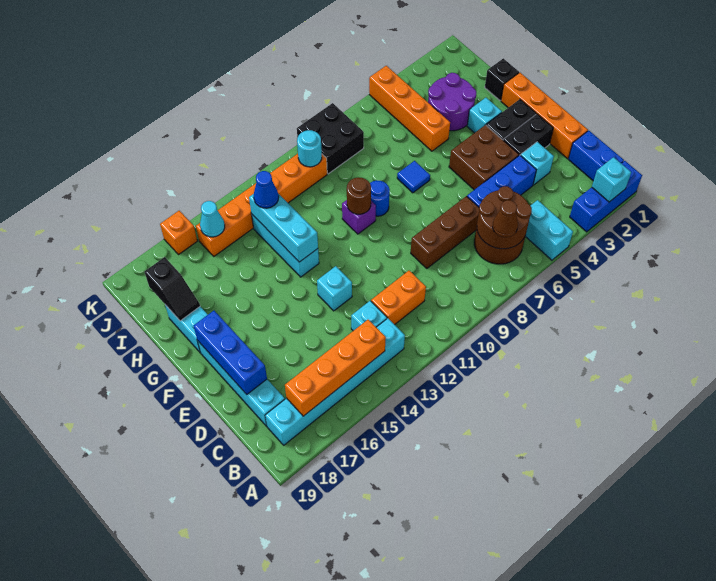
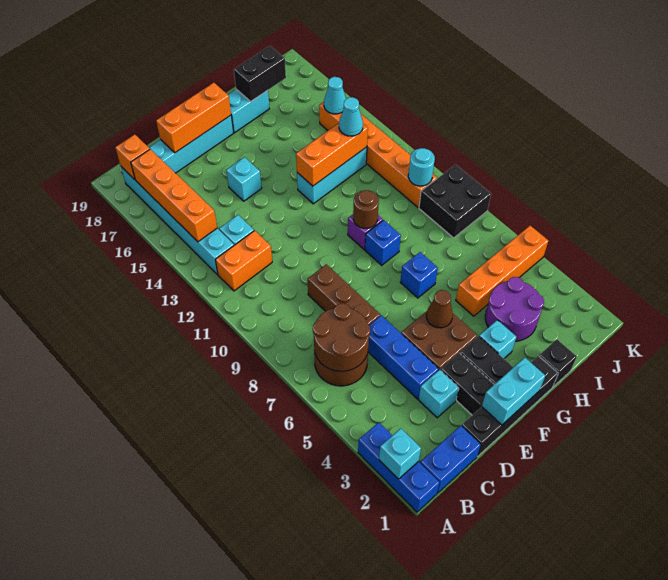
cyan 1x2 brick [525,200,573,260] -> cyan 1x2 brick moved to [482,358,545,425]
brown 1x1 cone [493,200,518,237] -> brown 1x1 cone moved to [426,290,453,328]
orange 1x2 brick [371,271,426,325] -> orange 1x2 brick turned to [215,231,272,291]
orange 1x4 brick [501,73,588,158] -> black 1x4 brick [461,356,558,456]
blue 1x3 brick [194,311,267,394] -> orange 1x3 brick [156,83,231,153]
cyan 1x1 brick [317,266,352,311] -> cyan 1x1 brick moved to [226,157,262,201]
blue 1x1 tile [397,161,430,193] -> blue 1x1 brick [400,252,438,298]
blue 1x1 round brick [370,180,390,216] -> blue 1x1 brick [365,220,401,265]
cyan 1x3 brick [249,194,318,262] -> orange 1x3 brick [296,123,368,186]
black 1x2 slope [144,257,200,321] -> black 1x2 brick [234,46,286,102]
blue 1x1 cone [254,171,279,208] -> cyan 1x1 cone [339,97,363,136]
orange 1x1 brick [160,211,197,255] -> orange 1x1 brick moved to [115,134,150,179]

